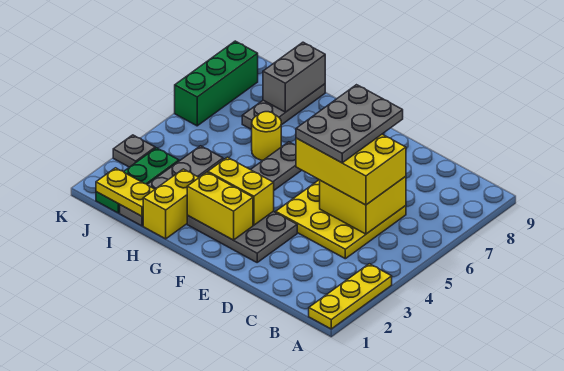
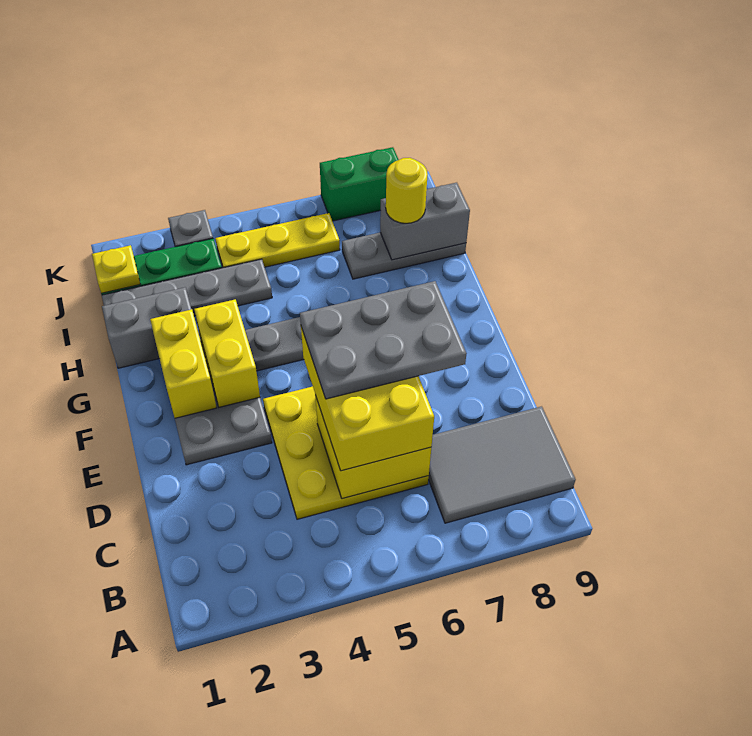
yellow 1x3 plate [309,264,392,329] -> yellow 1x3 plate moved to [215,213,340,268]
none -> grey 2x3 tile [428,406,576,523]
yellow 1x2 brick [143,169,199,239] -> grey 1x2 brick [102,287,191,368]
yellow 1x1 round brick [252,112,281,160] -> yellow 1x1 round brick moved to [386,158,428,223]
yellow 1x2 plate [96,168,155,216] -> yellow 1x1 plate [92,245,140,294]
green 1x3 brick [175,41,258,126] -> green 1x2 brick [320,147,399,221]

